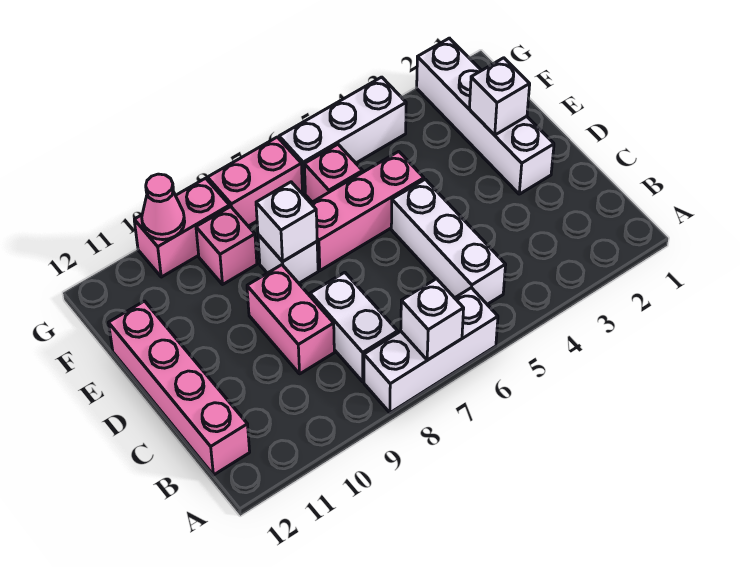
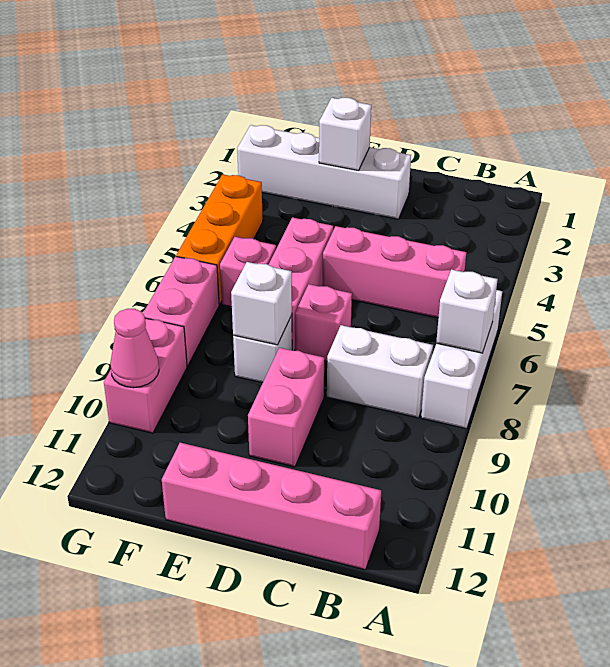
white 1x3 brick [391,179,506,304] -> pink 1x3 brick [323,226,466,318]
pink 1x2 brick [247,265,334,374] -> pink 1x2 brick turned to [248,348,324,467]
pink 1x1 brick [196,207,257,284] -> pink 1x1 brick moved to [295,284,352,361]
white 1x3 brick [279,77,406,193] -> orange 1x3 brick [176,174,263,304]

